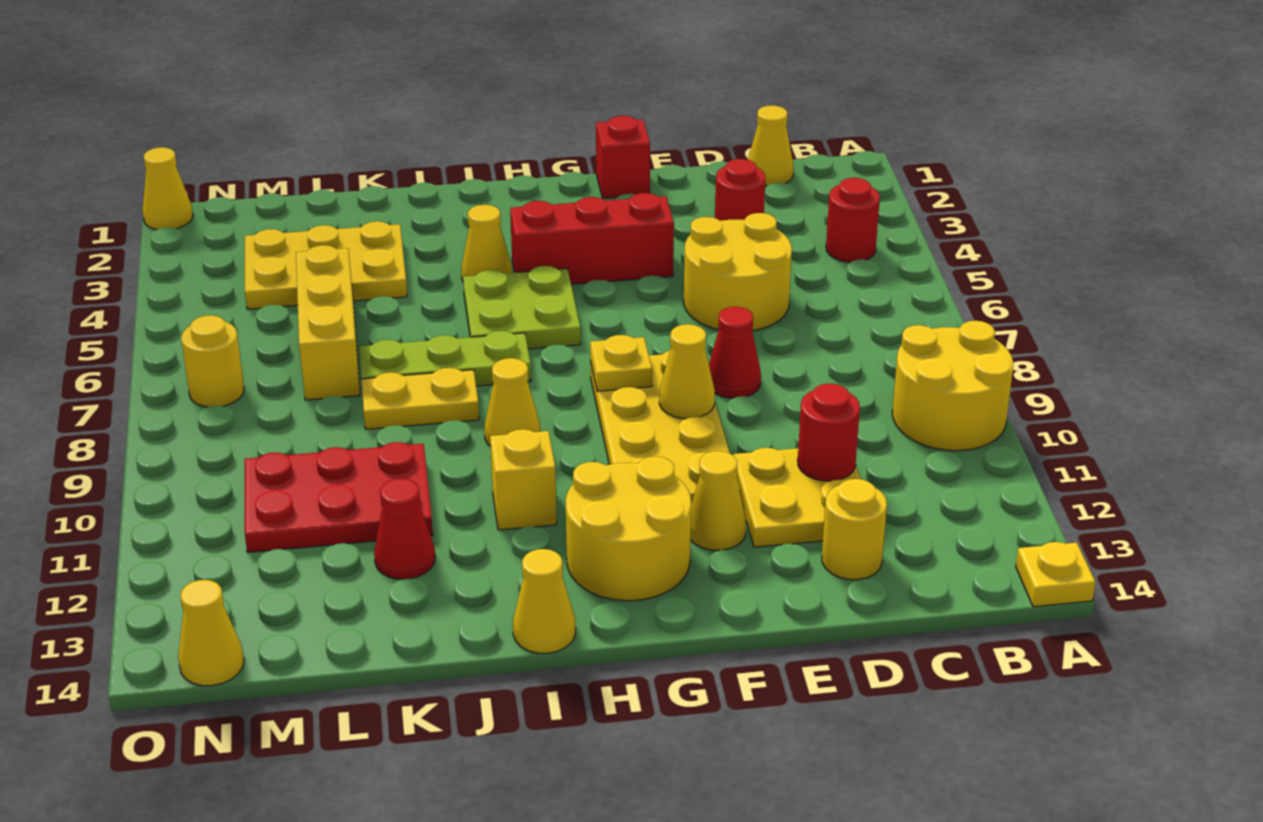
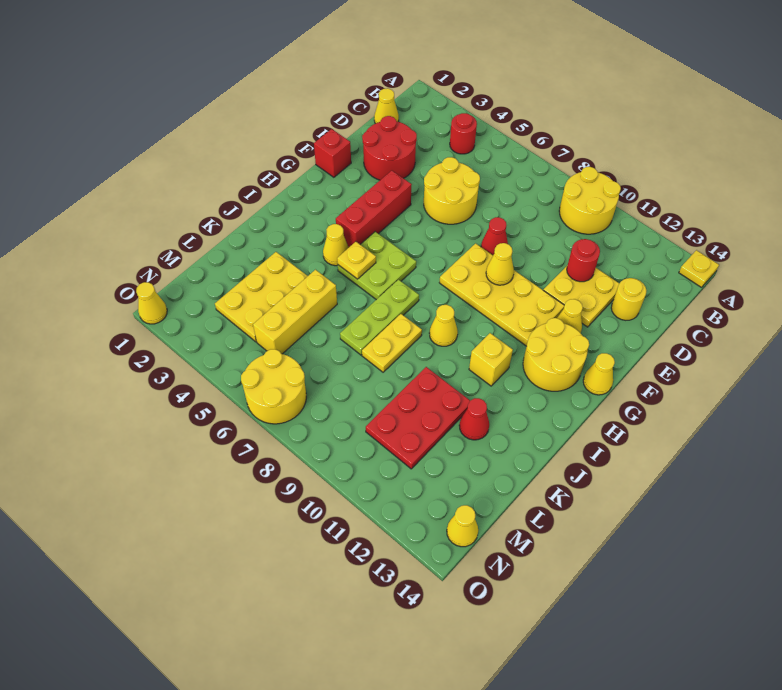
red 1x1 round brick [715,159,765,221] -> red 2x2 round brick [362,116,417,180]
yellow 1x1 plate [590,335,652,391] -> yellow 1x1 plate moved to [337,242,376,279]
yellow 1x1 cone [513,549,576,653] -> yellow 1x1 cone moved to [583,353,615,395]
yellow 1x3 brick [296,245,360,400] -> yellow 1x3 brick turned to [253,270,337,354]
yellow 1x1 round brick [181,315,244,407] -> yellow 2x2 round brick [241,349,306,424]

